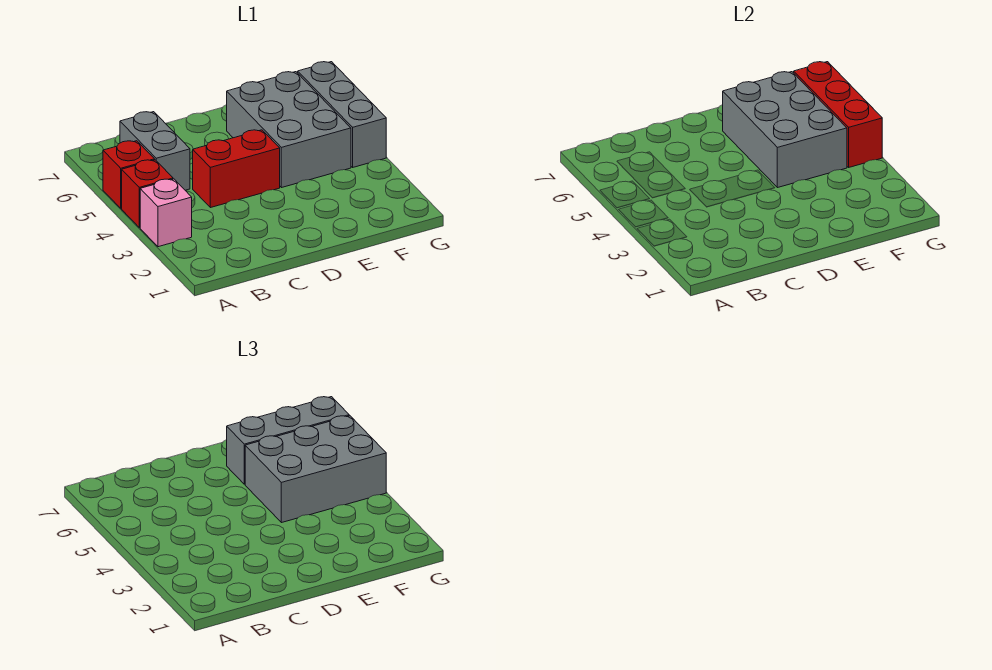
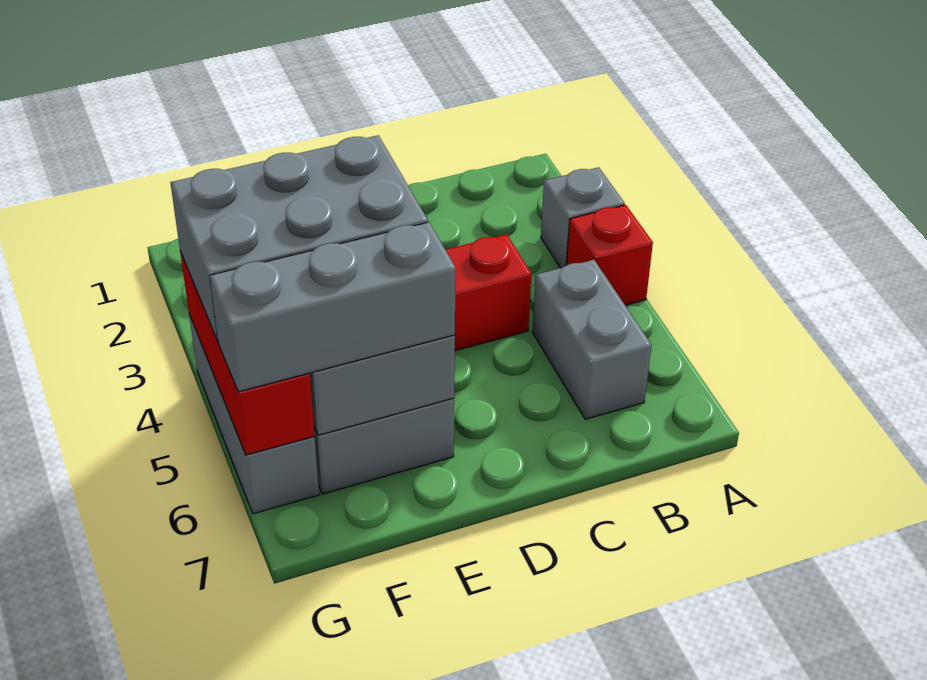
pink 1x1 brick [140,179,192,247] -> grey 1x1 brick [541,167,625,268]
red 1x1 brick [103,141,155,208] -> none

